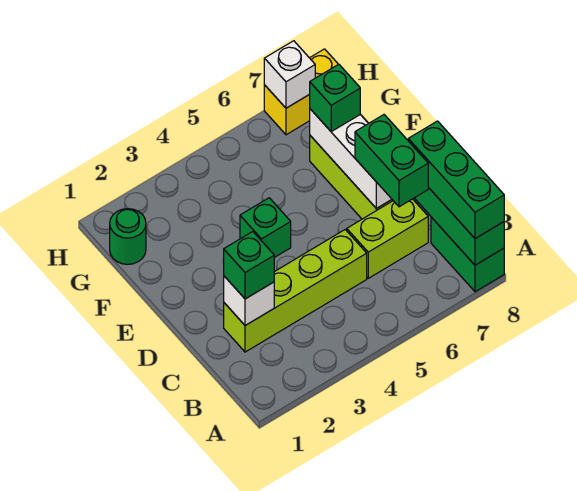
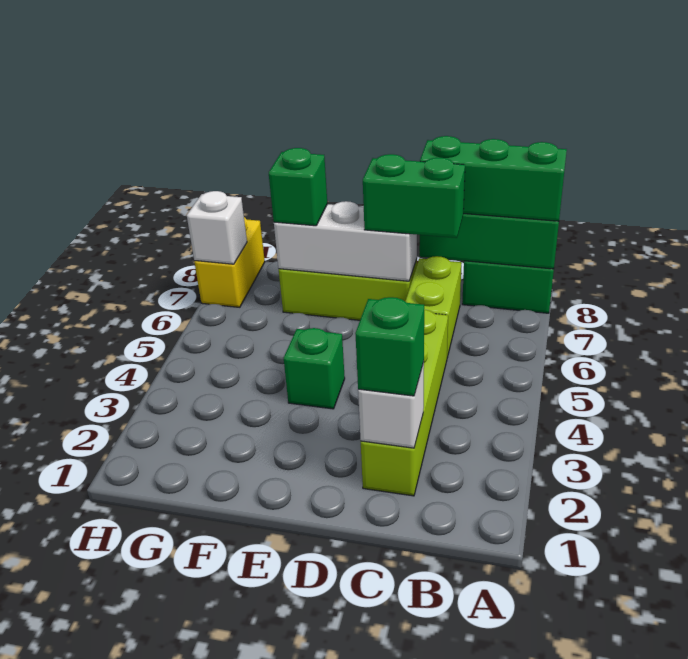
green 1x1 round brick [110,209,146,264] -> none

